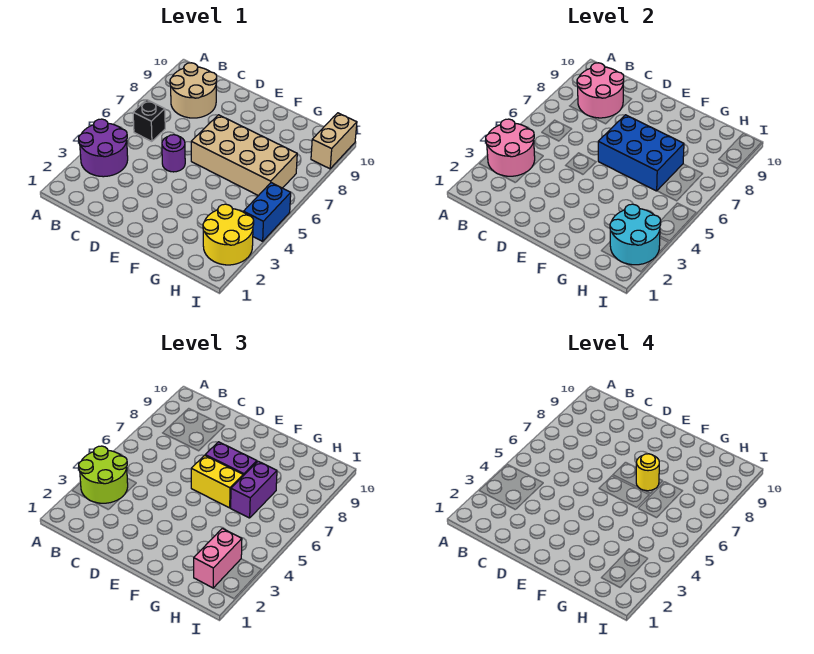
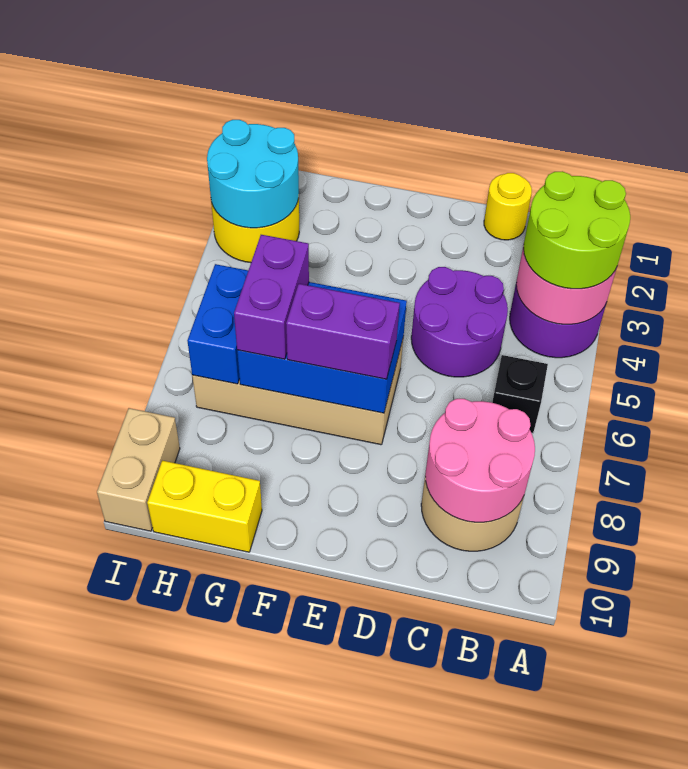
purple 1x1 round brick [162,135,185,172] -> purple 2x2 round brick [411,267,508,377]
yellow 1x2 brick [191,455,243,508] -> yellow 1x2 brick moved to [147,461,262,552]
yellow 1x1 round brick [636,454,659,491] -> yellow 1x1 round brick moved to [484,173,532,240]
pink 1x2 brick [194,528,242,588] -> none
blue 1x2 brick [244,183,291,241] -> blue 1x2 brick moved to [187,264,248,384]

